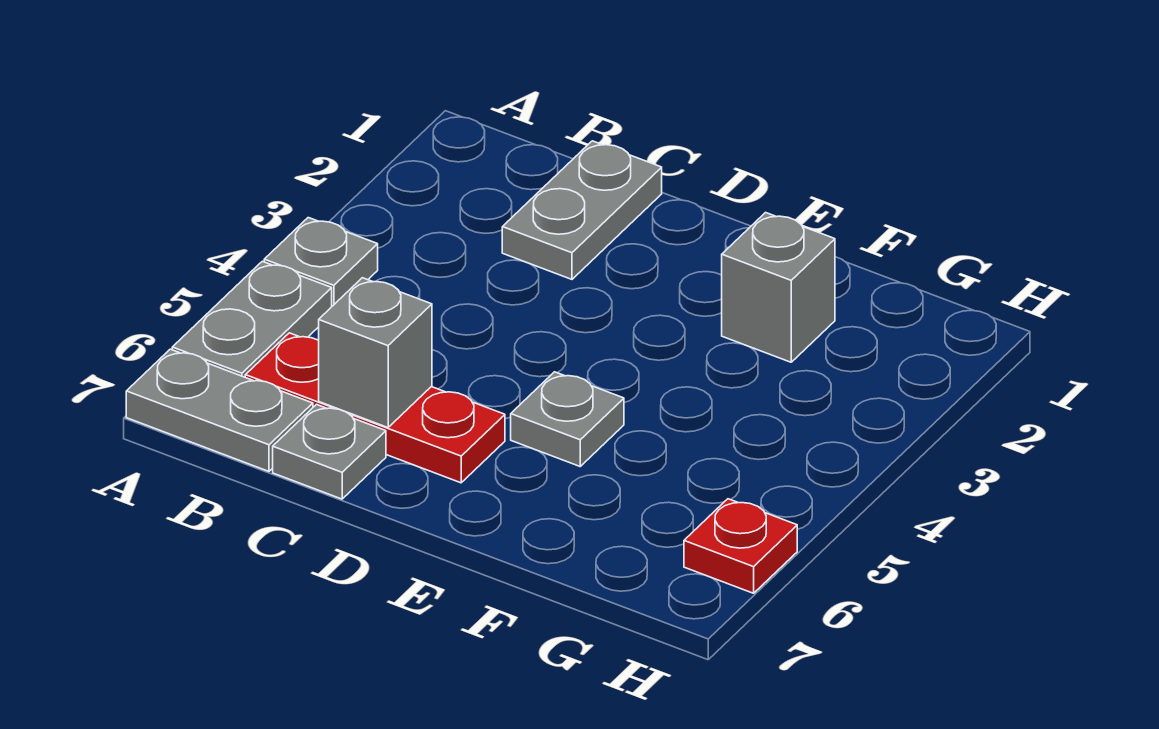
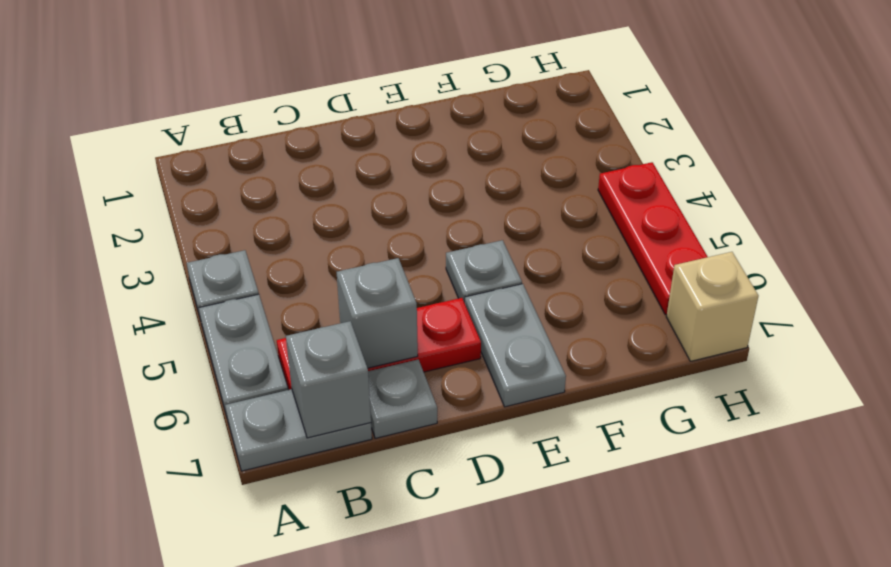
grey 1x2 plate [502,141,662,279] -> grey 1x2 plate moved to [465,284,566,407]
grey 1x1 brick [722,213,835,362] -> grey 1x1 brick moved to [286,321,371,438]
red 1x1 plate [684,499,797,593] -> red 1x3 plate [598,162,708,315]
none -> tan 1x1 brick [666,252,758,361]

